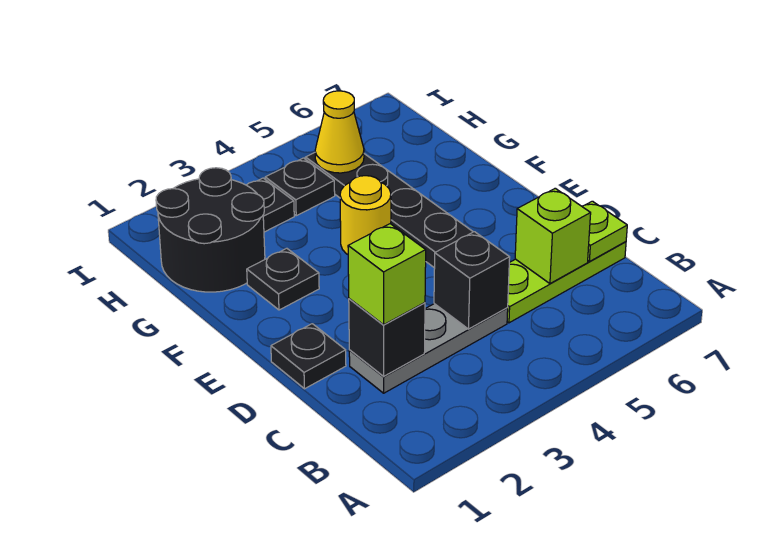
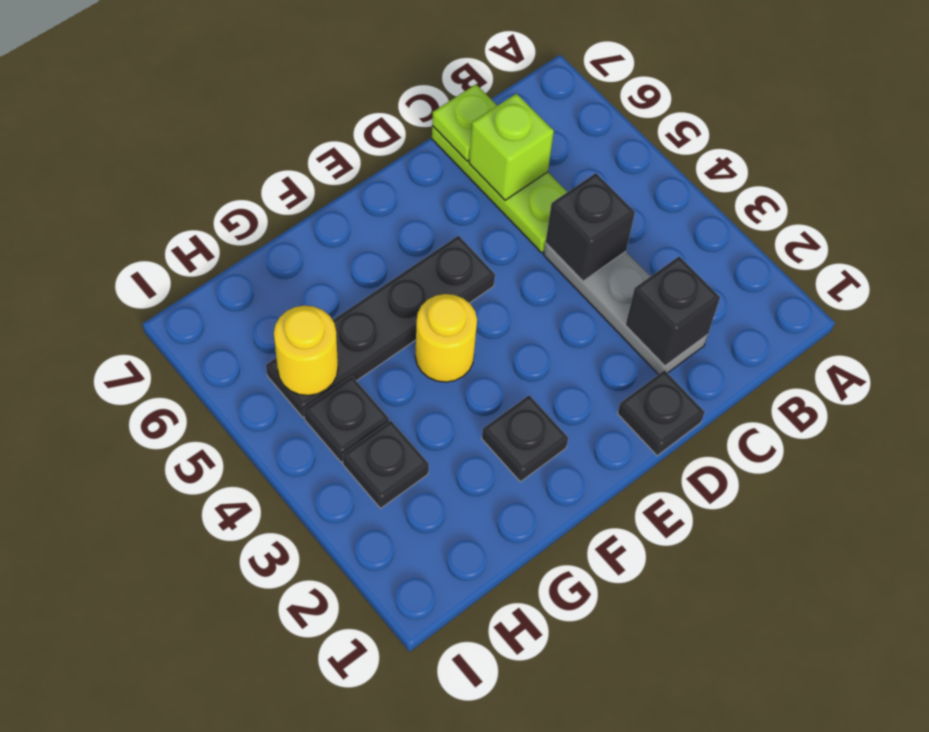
lime 1x1 brick [348,224,426,325] -> none
black 2x2 round brick [156,168,265,292] -> none
yellow 1x1 cone [315,91,364,173] -> yellow 1x1 round brick [274,306,338,396]

